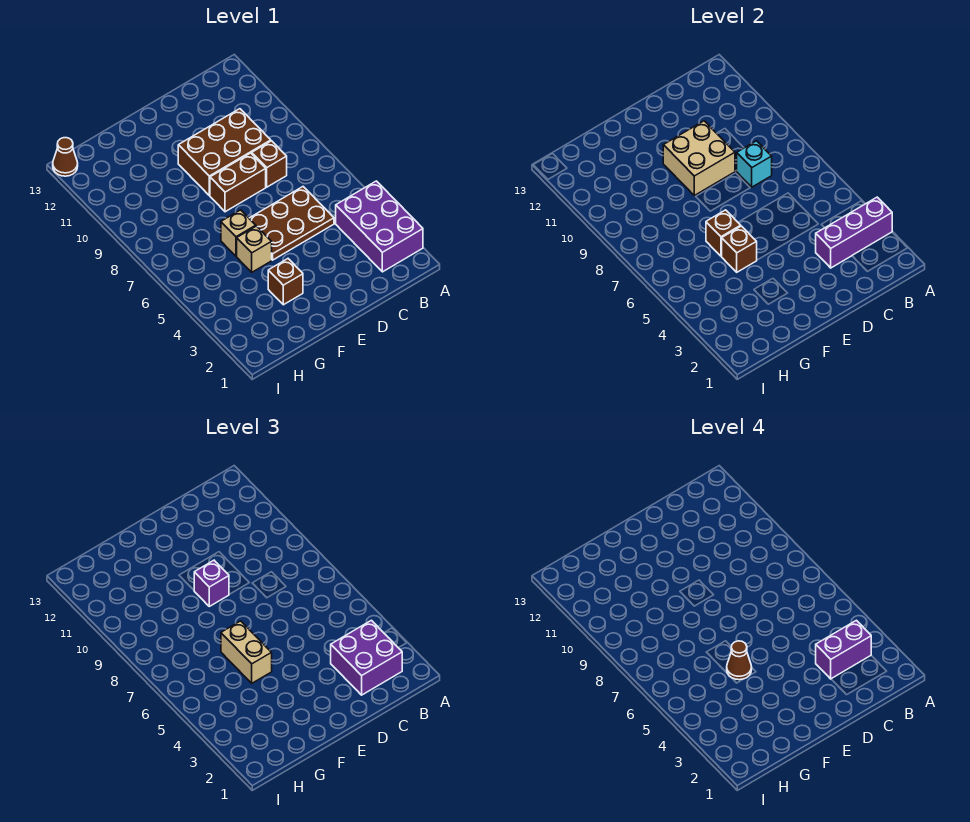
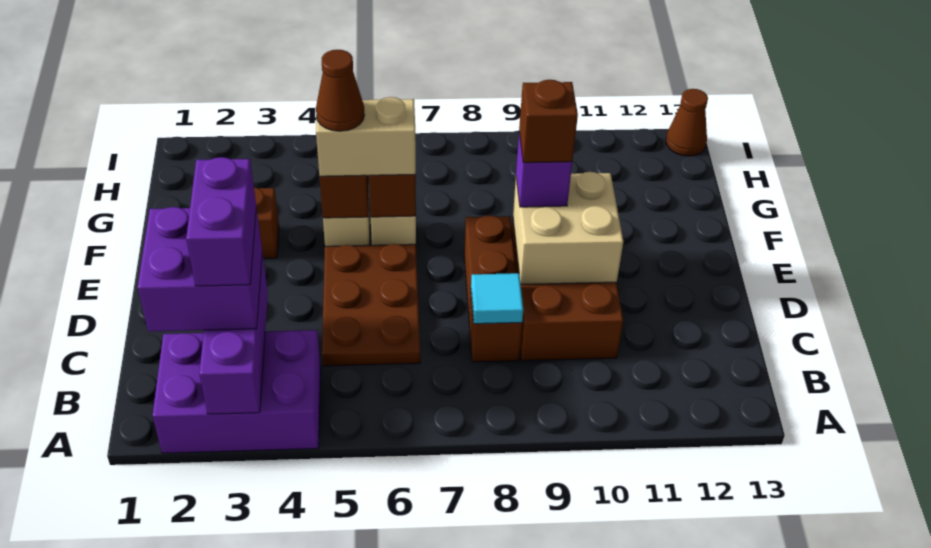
cyan 1x1 brick [736,141,772,187] -> cyan 1x1 tile [471,273,523,324]
none -> brown 1x1 brick [519,80,578,163]

